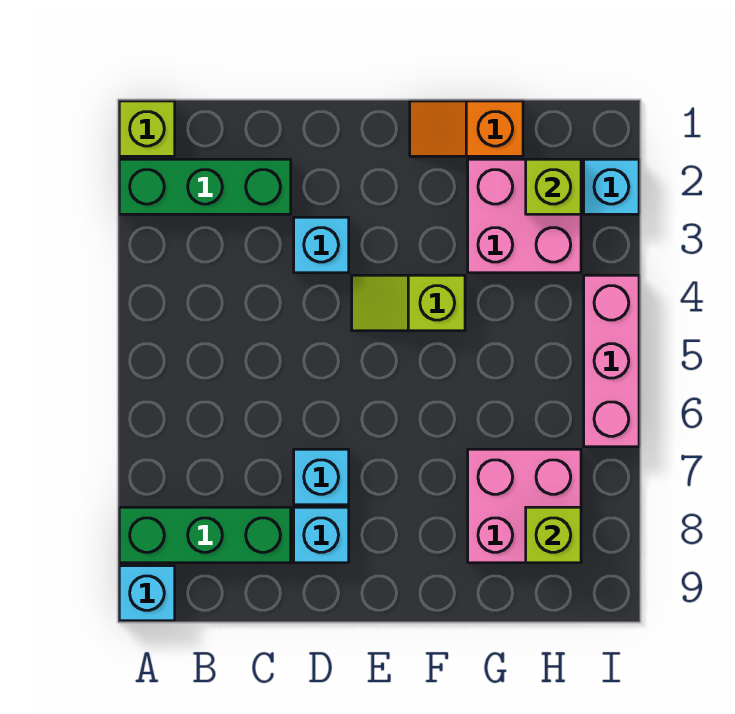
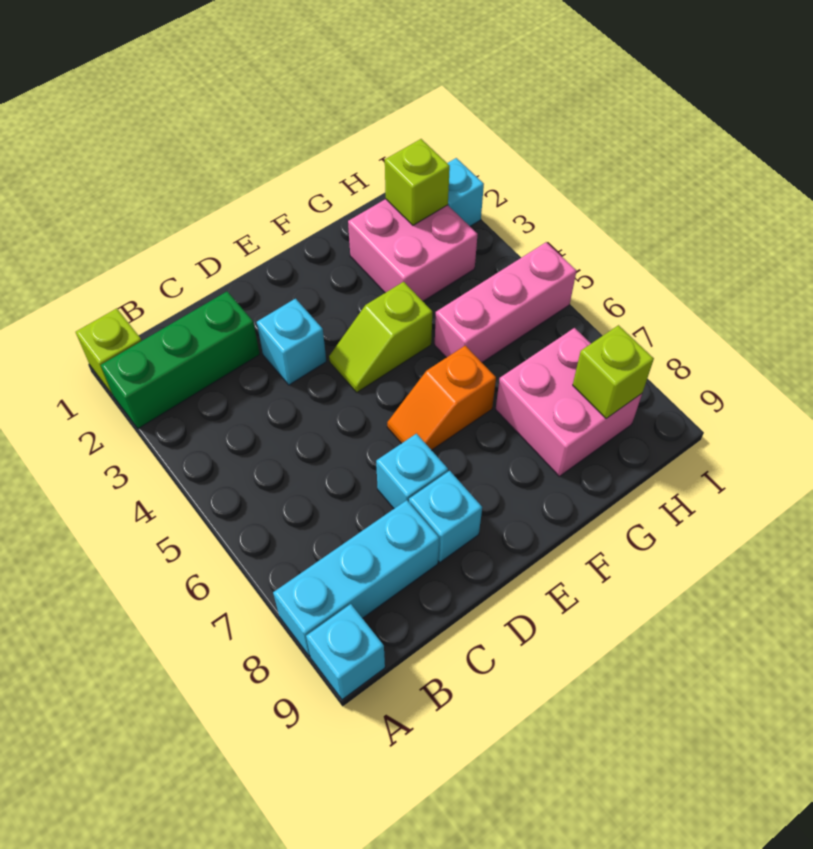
green 1x3 brick [119,507,291,563] -> cyan 1x3 brick [273,500,439,656]
orange 1x2 slope [410,101,523,156] -> orange 1x2 slope moved to [387,346,496,450]
pink 1x3 brick [584,275,639,447] -> pink 1x3 brick turned to [435,242,577,362]

